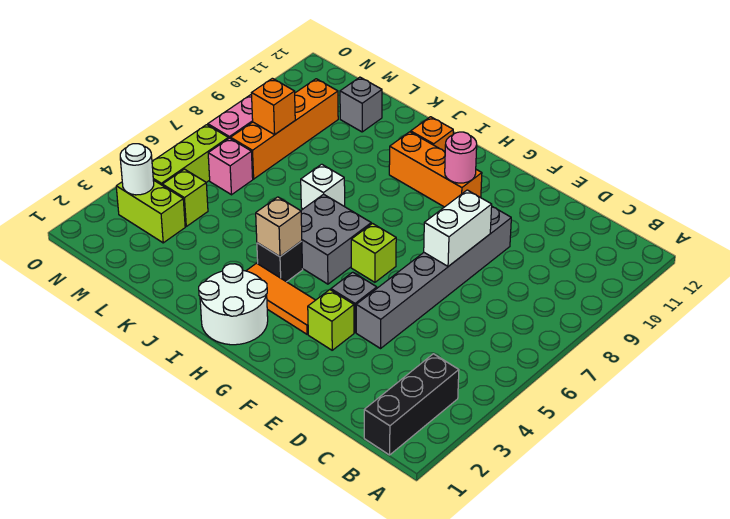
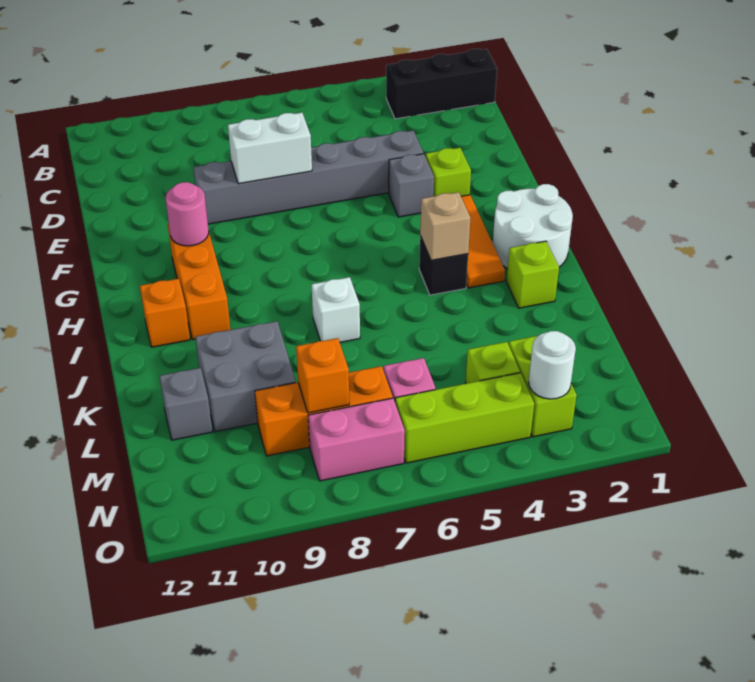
lime 1x1 brick [351,224,396,282] -> lime 1x1 brick moved to [507,241,559,308]
grey 2x2 brick [301,194,371,284] -> grey 2x2 brick moved to [195,321,296,432]
orange 1x4 brick [231,79,338,179] -> orange 1x3 brick [255,366,393,456]

